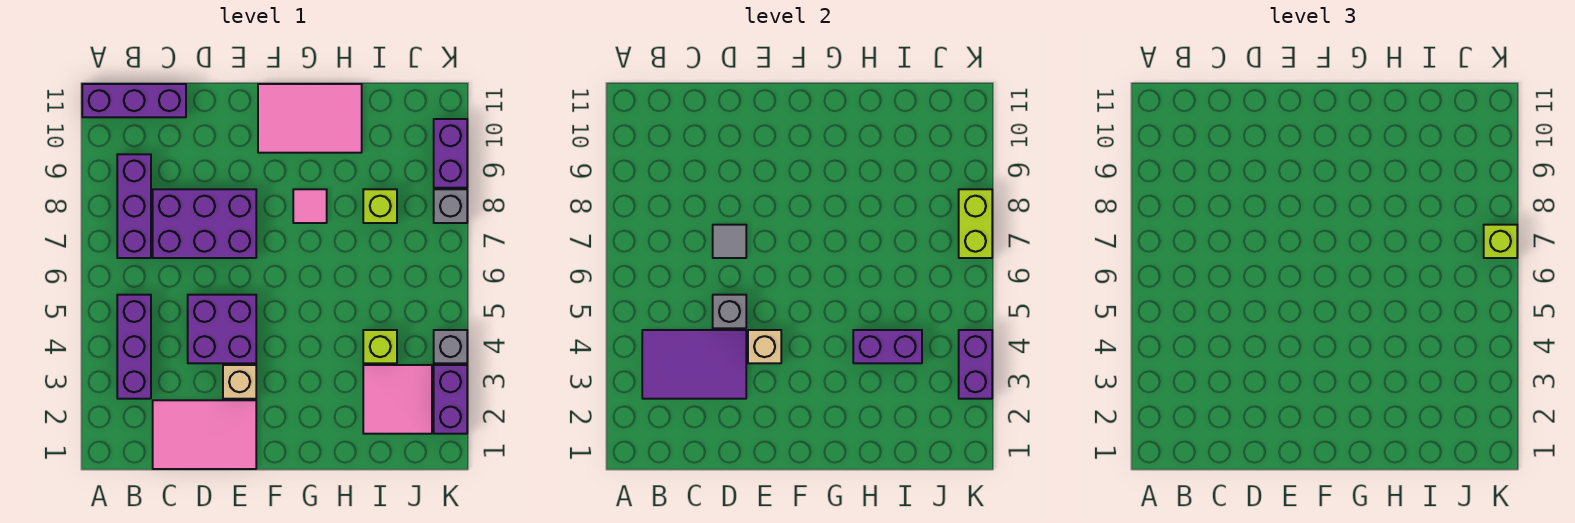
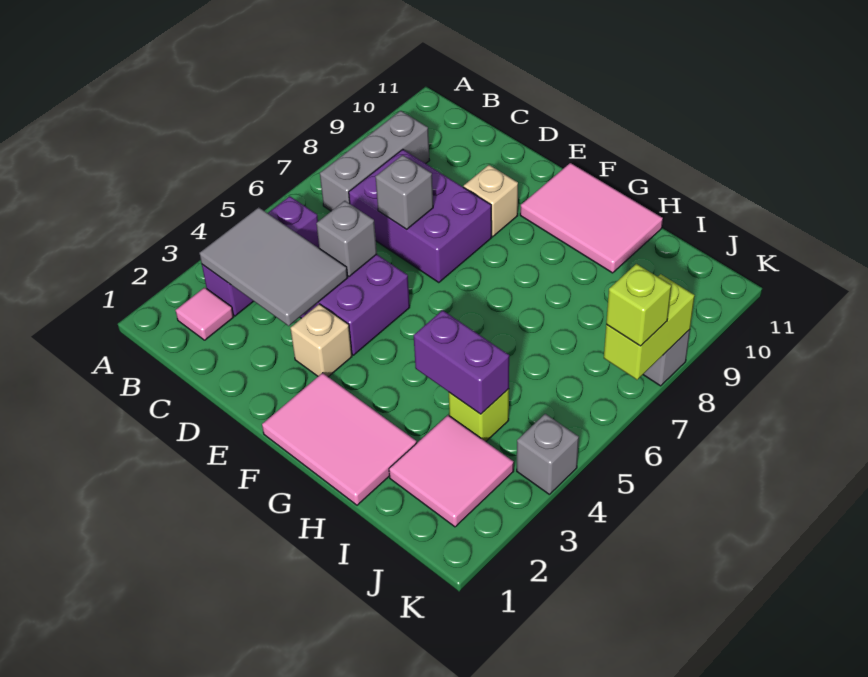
purple 1x3 brick [82,84,186,117] -> none
purple 2x3 tile [642,330,746,399] -> grey 2x3 tile [200,207,348,326]
purple 1x3 brick [117,154,151,258] -> grey 1x3 brick [320,111,430,211]
pink 2x3 tile [153,400,256,469] -> pink 2x3 tile moved to [262,373,417,505]
grey 1x1 tile [713,225,746,258] -> grey 1x1 brick [376,155,433,229]
tan 1x1 brick [748,330,781,363] -> tan 1x1 brick moved to [464,165,518,237]
pink 1x1 tile [293,189,327,223] -> pink 1x1 tile moved to [176,287,233,340]
lime 1x1 brick [363,189,397,223] -> none
purple 1x2 brick [434,365,467,434] -> none
purple 1x2 brick [959,330,992,399] -> none
purple 1x2 brick [434,119,467,188] -> none

